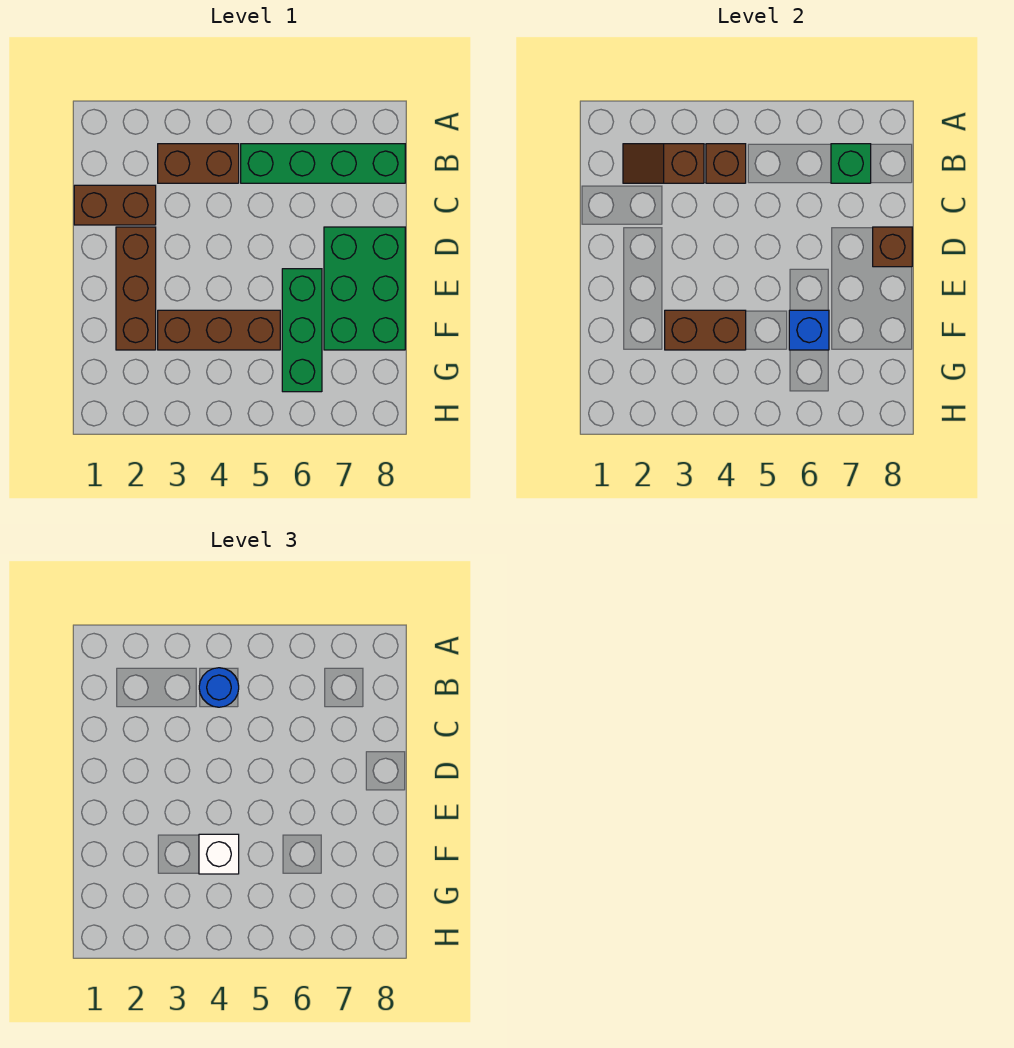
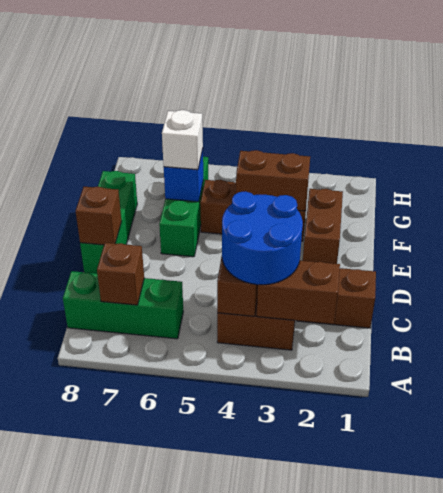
brown 1x2 slope [623,144,704,183] -> brown 1x2 brick [257,261,340,324]
blue 1x1 round brick [199,668,239,707] -> blue 2x2 round brick [222,191,303,285]
green 1x4 brick [241,144,405,183] -> green 1x3 brick [63,271,183,339]
green 1x1 brick [831,144,871,183] -> brown 1x1 brick [97,243,144,305]
brown 1x3 brick [116,227,156,350] -> brown 1x2 brick [303,189,343,264]
green 2x3 brick [324,227,405,350] -> green 1x3 brick [80,171,137,274]
white 1x1 brick [199,834,239,874] -> white 1x1 brick moved to [162,110,203,170]

